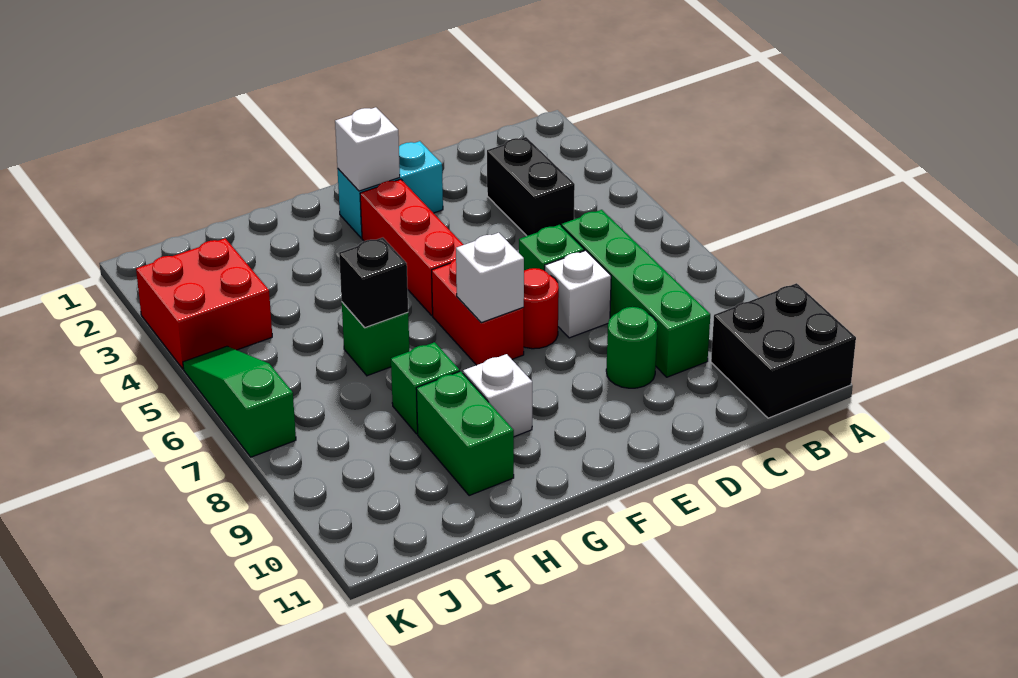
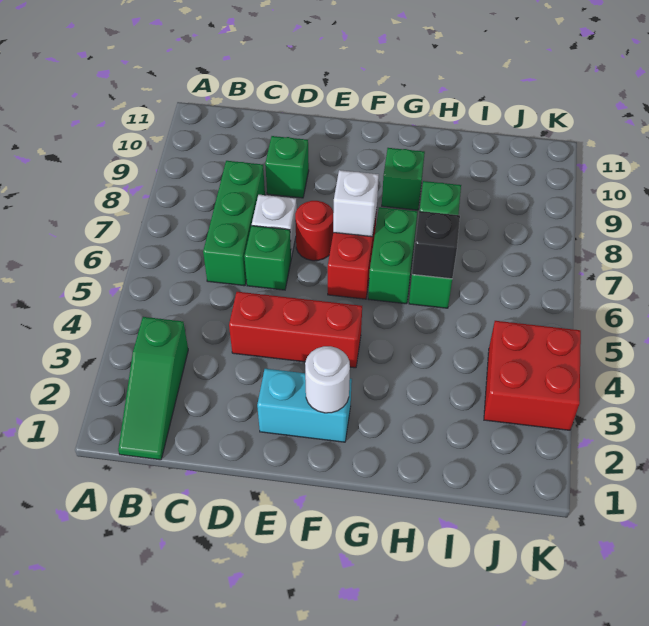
black 2x2 brick [711,283,856,418] -> none
black 1x2 brick [487,137,575,236] -> none
green 1x4 brick [562,210,710,377] -> green 1x3 brick [203,161,265,286]
green 1x1 round brick [606,307,657,388] -> green 1x1 brick [265,136,309,198]
white 1x1 brick [335,107,400,191] -> white 1x1 round brick [305,346,350,413]
red 1x3 brick [360,179,463,315] -> red 1x3 brick turned to [229,292,362,368]
white 1x1 brick [463,354,532,437] -> green 1x1 brick [382,148,425,210]
green 1x2 brick [416,371,514,496] -> green 1x2 brick moved to [368,207,417,304]
green 1x3 slope [183,346,296,457] -> green 1x3 slope moved to [118,317,188,460]

